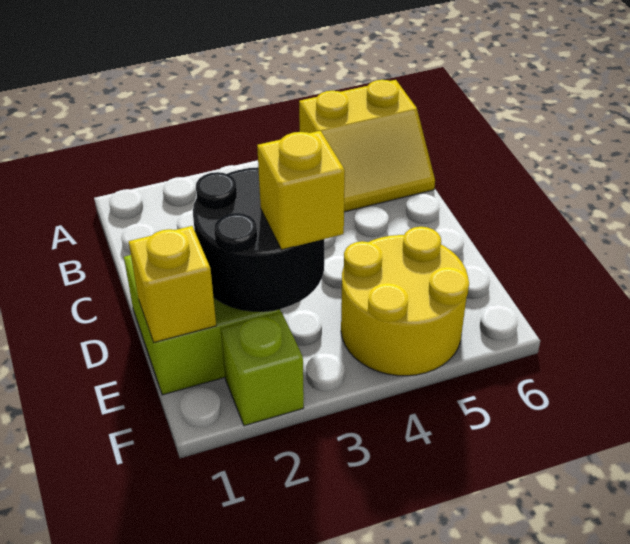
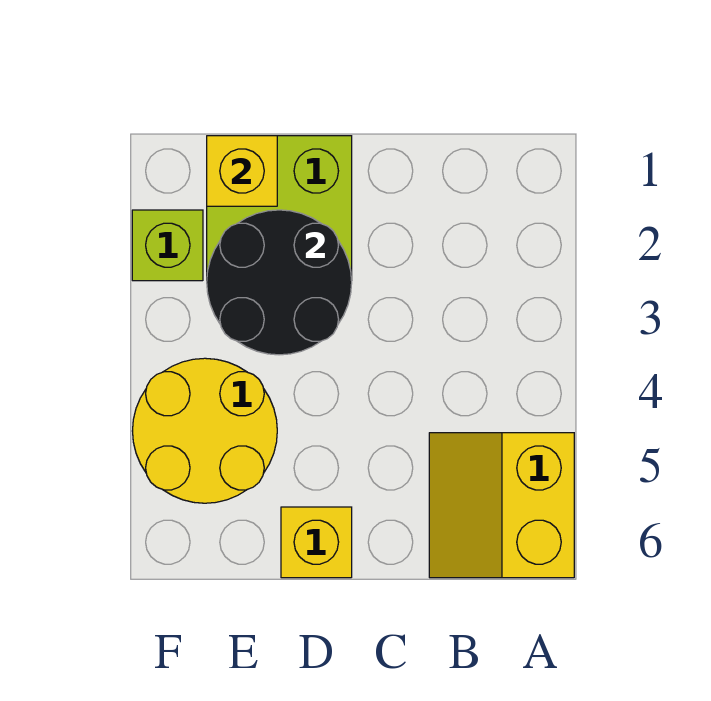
yellow 1x1 brick [257,131,345,250] -> yellow 1x1 brick moved to [281,507,352,578]

